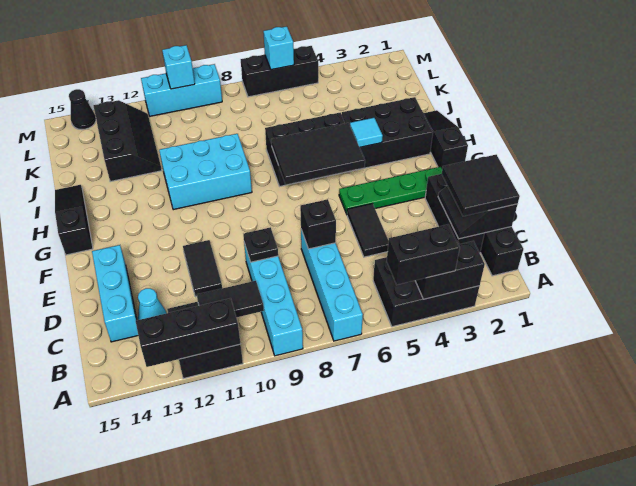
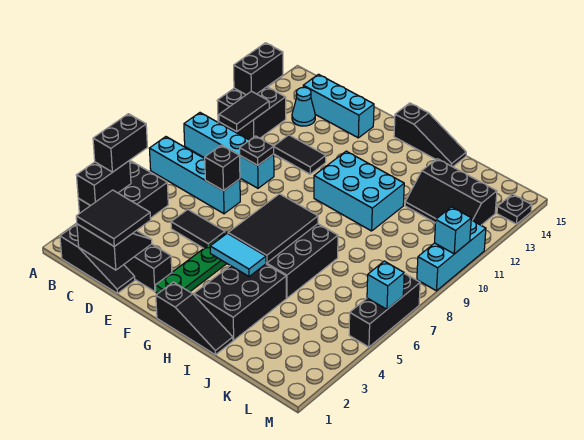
black 1x3 brick [136,298,240,367] -> black 1x2 brick [234,43,283,95]
cyan 1x1 tile [350,118,383,147] -> cyan 1x2 tile [210,233,266,277]
cyan 2x3 brick [159,134,252,210] -> cyan 2x3 brick turned to [314,151,404,231]
black 1x1 cone [69,89,96,130] -> black 1x1 plate [497,194,532,224]

